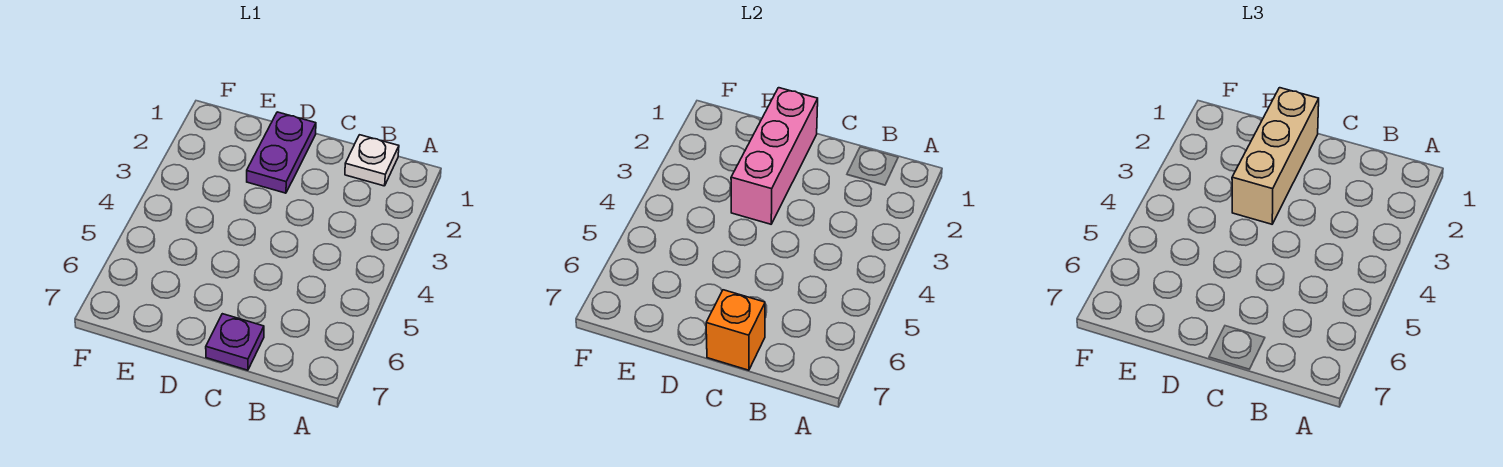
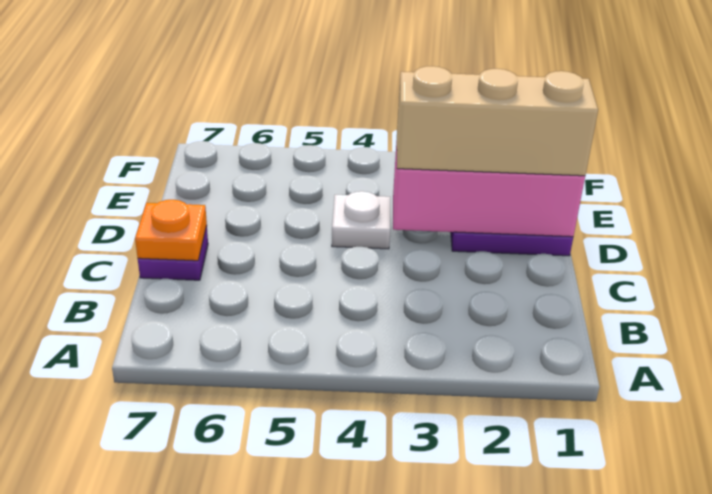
white 1x1 plate [345,135,399,186] -> white 1x1 plate moved to [332,191,390,249]
orange 1x1 brick [706,290,765,370] -> orange 1x1 plate [135,200,207,261]

